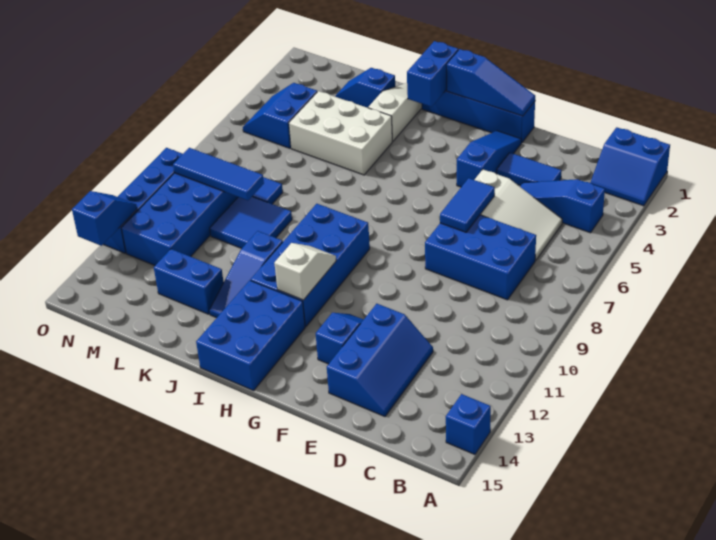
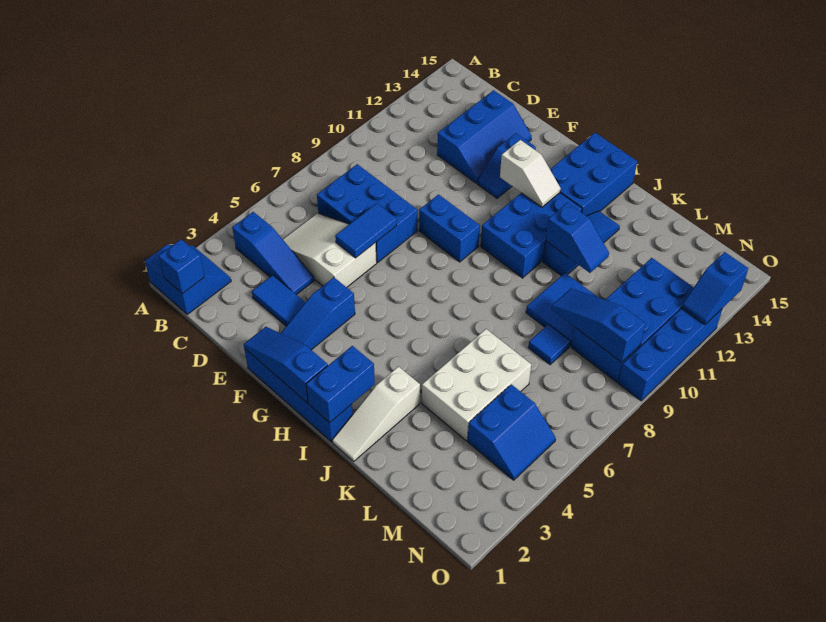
blue 1x1 brick [446,394,491,455] -> blue 1x1 brick moved to [159,239,204,294]
blue 2x3 slope [327,304,433,417] -> blue 2x3 slope turned to [437,90,532,183]
blue 2x4 brick [251,204,370,327] -> blue 2x3 brick [481,193,582,278]
white 1x2 slope [274,243,336,300] -> white 1x2 slope turned to [500,140,561,207]
white 2x3 brick [289,91,392,175] -> white 2x3 brick turned to [422,329,531,441]
blue 1x2 slope [335,68,395,108] -> blue 1x2 slope moved to [546,203,609,273]
blue 1x2 brick [154,249,224,314] -> blue 1x2 brick moved to [419,195,480,262]
blue 1x3 tile [173,148,264,201] -> blue 1x3 slope [551,288,646,362]

